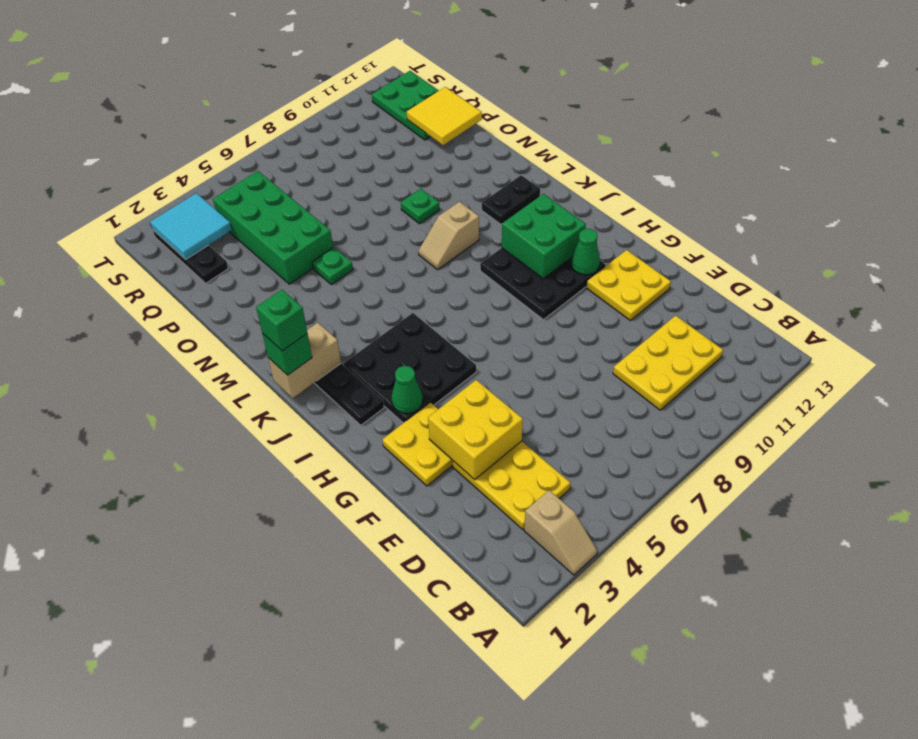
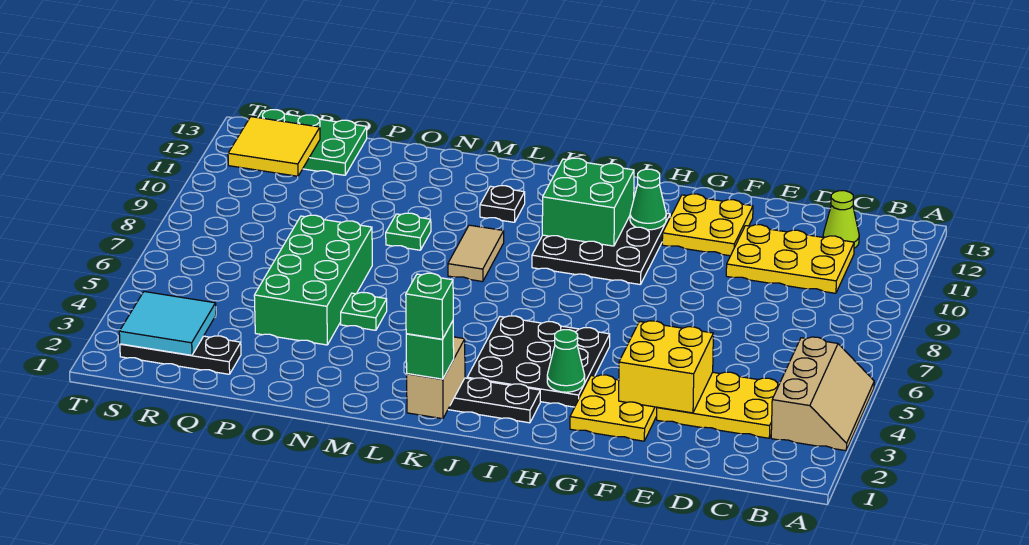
tan 1x2 slope [524,490,597,575] -> tan 2x3 slope [771,337,874,451]
yellow 2x3 plate [613,316,723,410] -> yellow 2x3 plate turned to [726,225,854,293]
none -> lime 1x1 cone [823,191,859,248]
tan 1x2 slope [418,202,479,270] -> tan 1x2 tile [448,225,504,282]
black 1x2 plate [482,175,540,224] -> black 1x1 plate [480,186,525,222]
green 2x4 brick [213,171,333,284] -> green 2x4 brick turned to [254,215,372,345]
yellow 2x2 tile [407,87,482,145] -> yellow 2x2 tile moved to [228,117,320,176]

